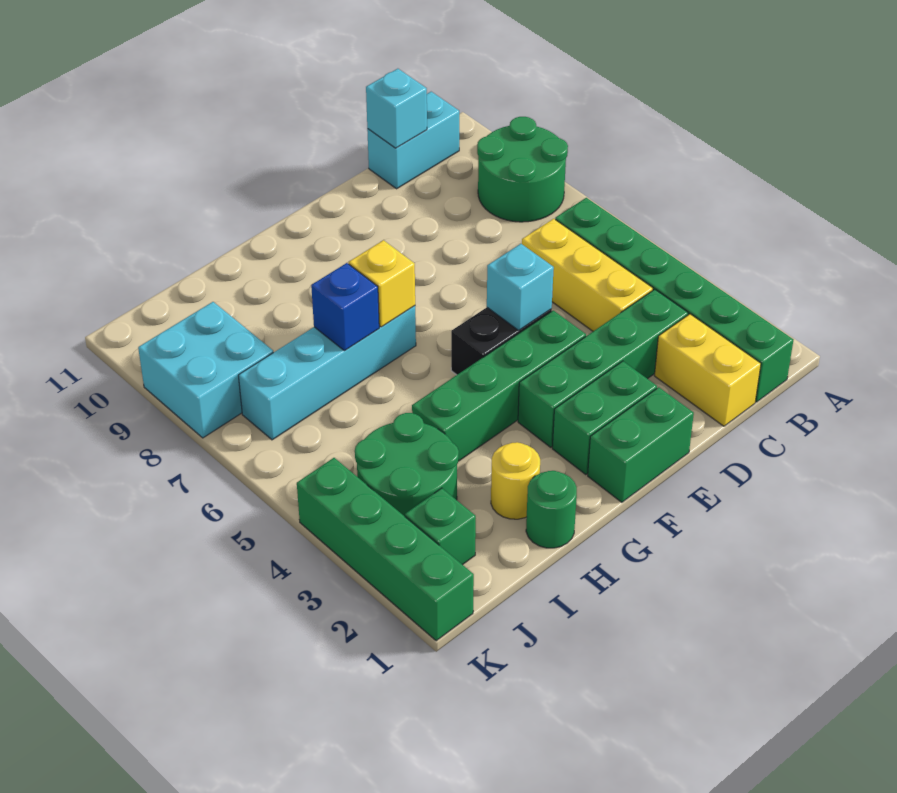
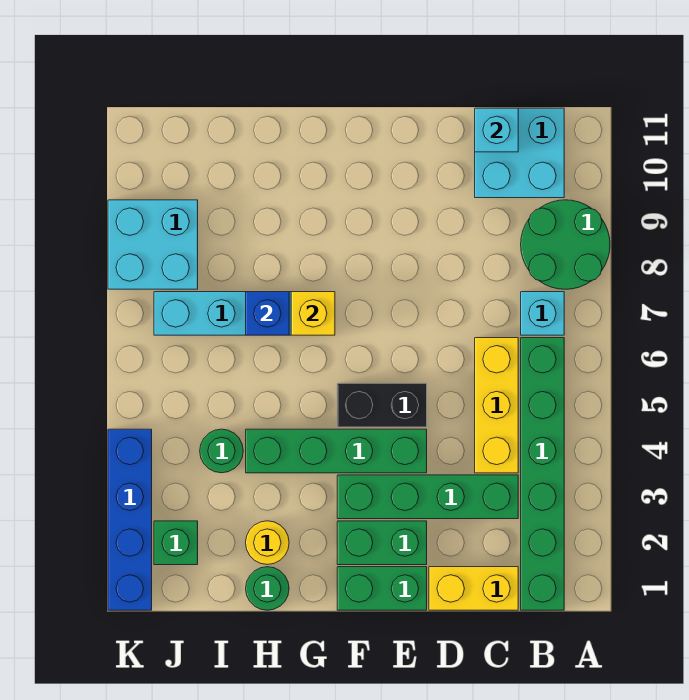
cyan 1x2 brick [367,92,459,189] -> cyan 2x2 brick [475,108,564,198]
yellow 1x2 brick [654,314,761,426] -> yellow 1x2 brick turned to [429,567,518,610]
cyan 1x1 brick [487,244,554,330] -> cyan 1x1 brick moved to [521,292,564,335]
green 2x2 round brick [355,413,459,516] -> green 1x1 round brick [200,429,243,473]
green 1x4 brick [297,458,474,641] -> blue 1x4 brick [108,429,152,610]

